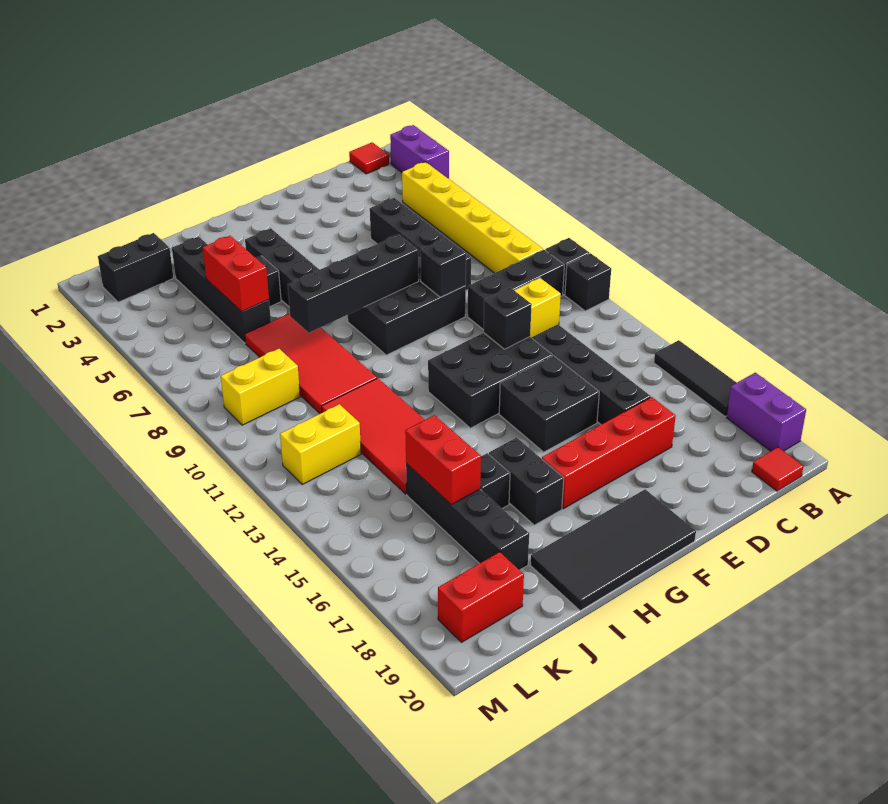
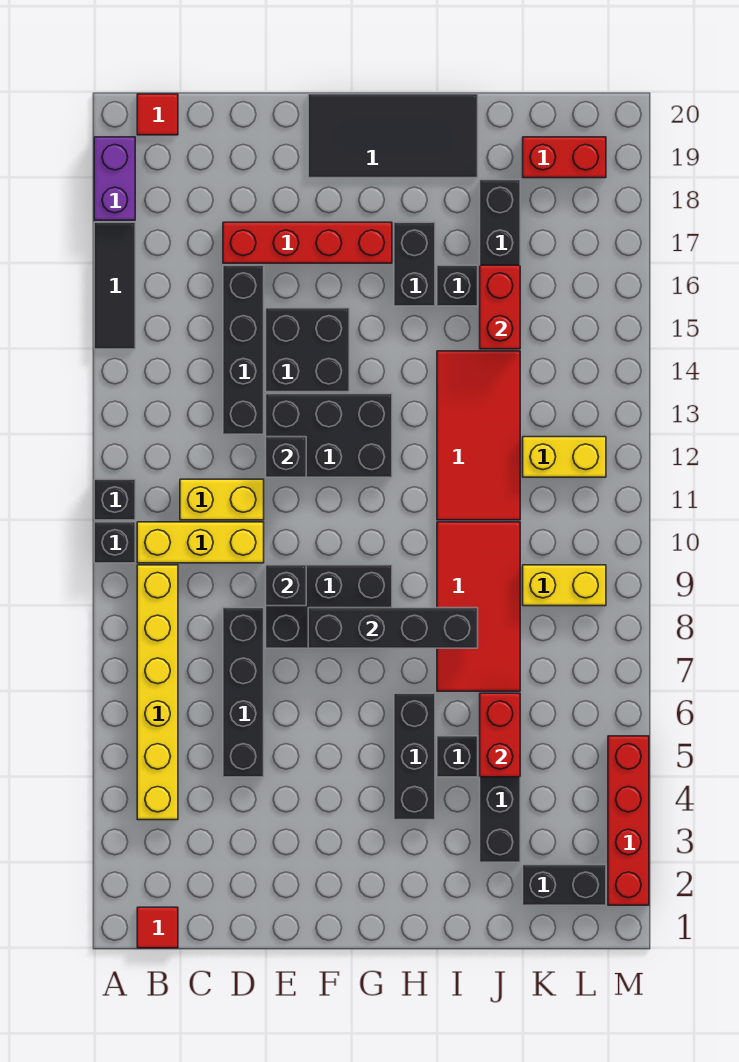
purple 1x2 brick [390,125,449,179] -> none
black 1x3 brick [468,250,564,330] -> yellow 1x3 brick [137,522,264,563]
none -> red 1x4 brick [608,736,649,905]

